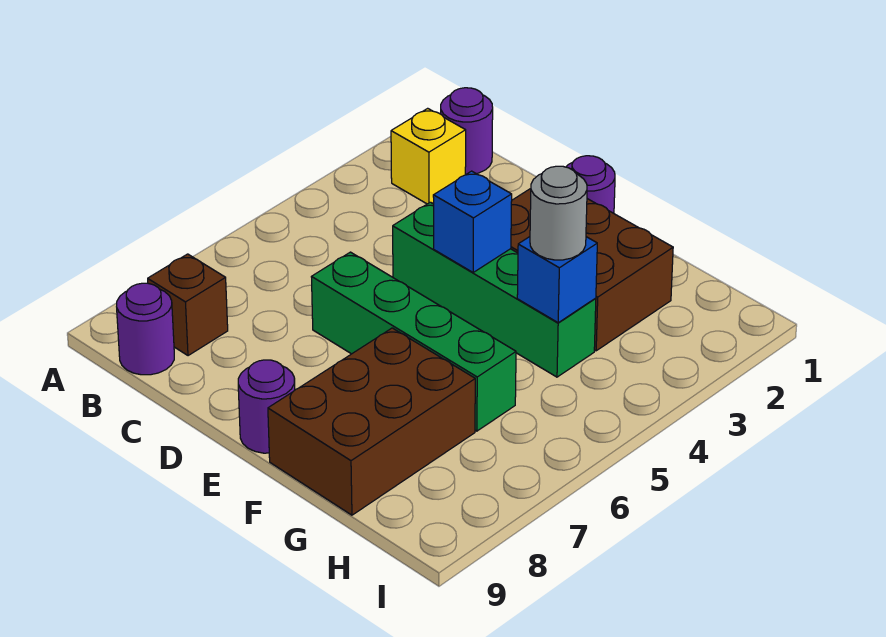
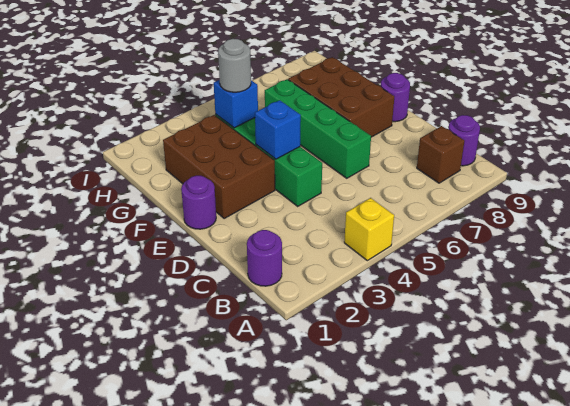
yellow 1x1 brick [391,108,466,204] -> yellow 1x1 brick moved to [344,198,394,261]
brown 2x3 brick [268,328,475,515] -> brown 2x3 brick turned to [288,57,394,137]

